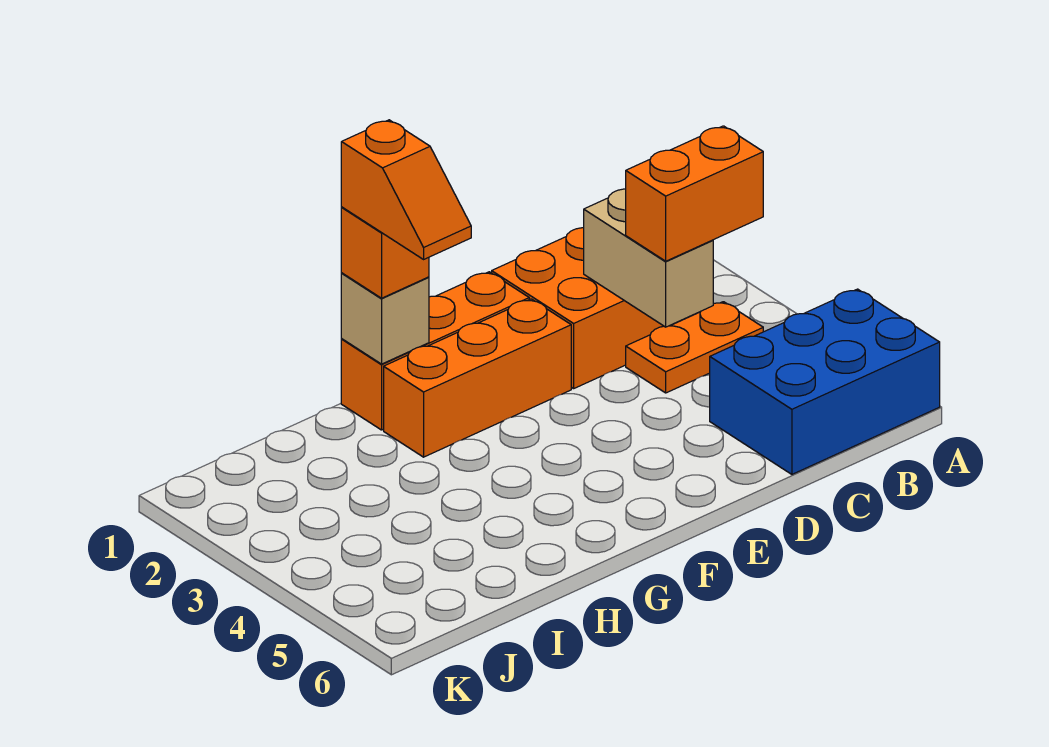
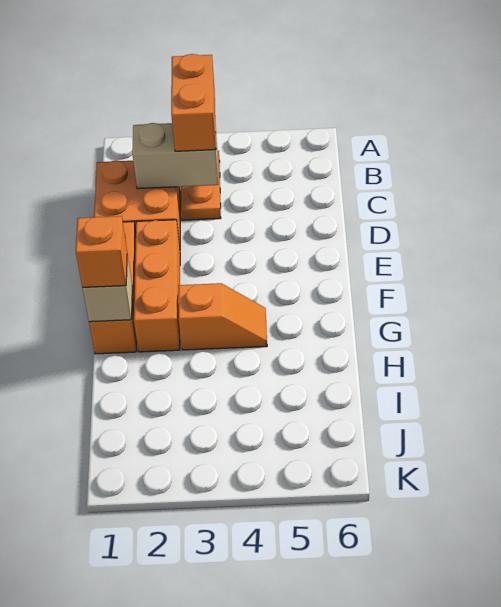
blue 2x3 brick [710,289,940,474] -> none
orange 1x2 slope [341,120,471,259] -> orange 1x2 slope moved to [179,283,267,350]

